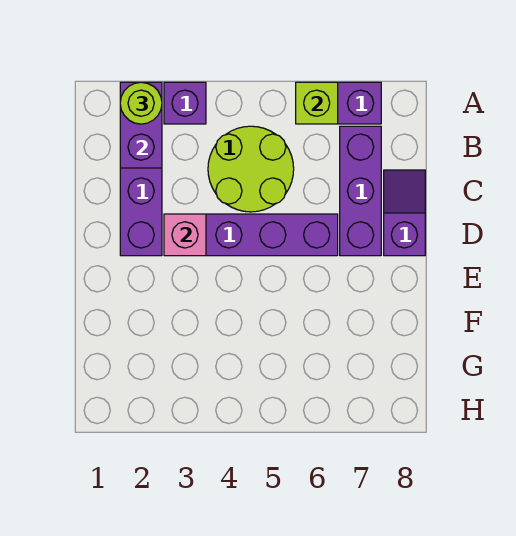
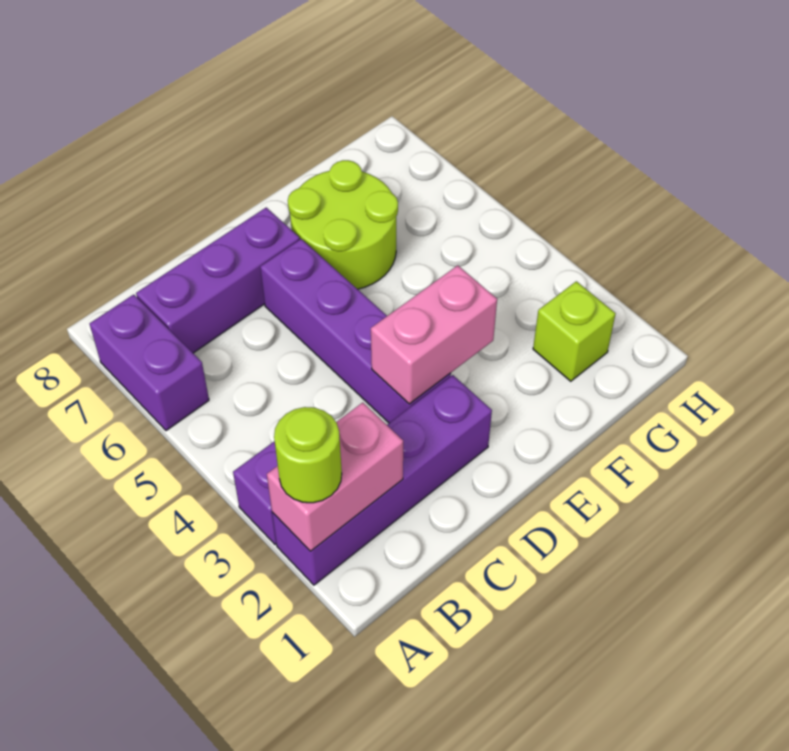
purple 1x2 brick [120,82,162,168] -> pink 1x2 brick [267,403,403,551]
lime 1x1 brick [296,82,338,124] -> lime 1x1 brick moved to [533,281,616,381]
lime 2x2 round brick [208,126,294,212] -> lime 2x2 round brick moved to [288,160,398,289]
purple 1x2 slope [384,170,425,256] -> none
pink 1x1 brick [164,214,206,256] -> pink 1x2 brick [371,265,497,404]

